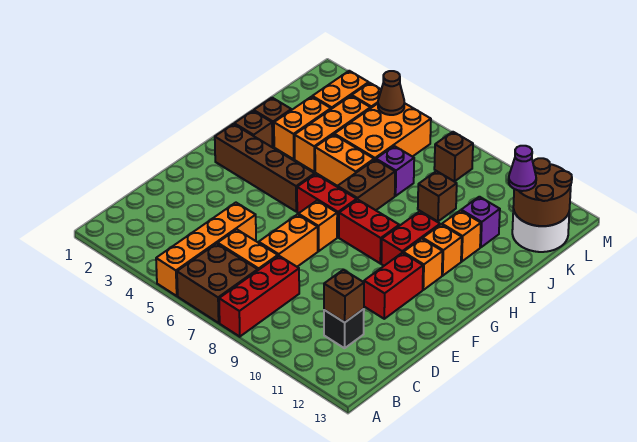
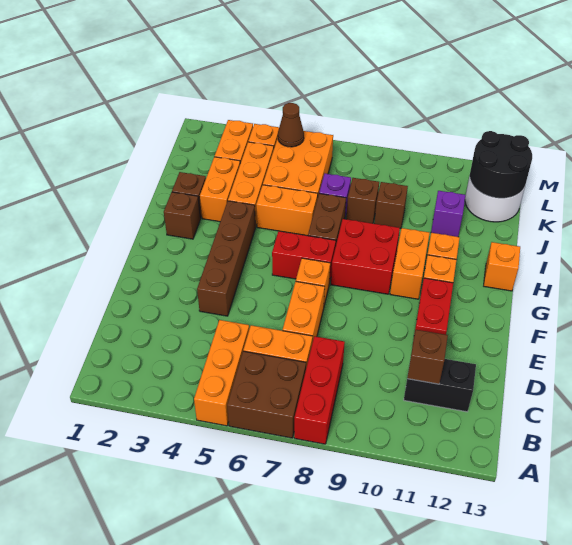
orange 1x4 brick [156,203,256,296] -> orange 1x3 brick [194,320,249,426]
black 1x1 brick [324,309,364,348] -> black 1x2 brick [404,359,476,412]
brown 1x4 brick [215,124,315,211] -> brown 1x4 brick turned to [197,201,255,316]
red 1x2 brick [339,200,399,263] -> red 2x2 brick [331,219,400,294]
red 1x2 brick [381,211,440,266] -> orange 1x2 brick [390,228,429,299]
orange 1x1 brick [442,210,481,261] -> orange 1x1 brick moved to [484,242,520,291]
brown 2x2 round brick [513,158,572,226] -> black 2x2 round brick [470,131,532,198]
purple 1x1 cone [509,146,536,191] -> none
brown 1x1 brick [434,132,473,181] -> brown 1x1 brick moved to [346,178,379,223]

